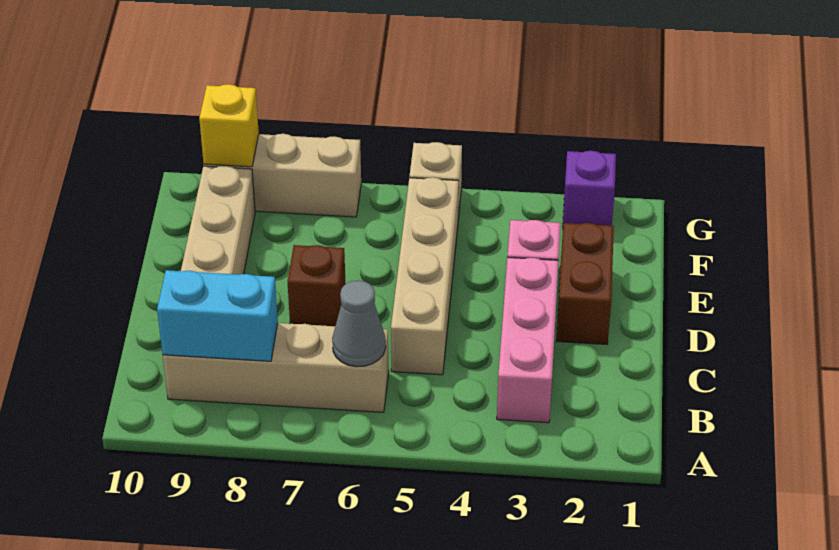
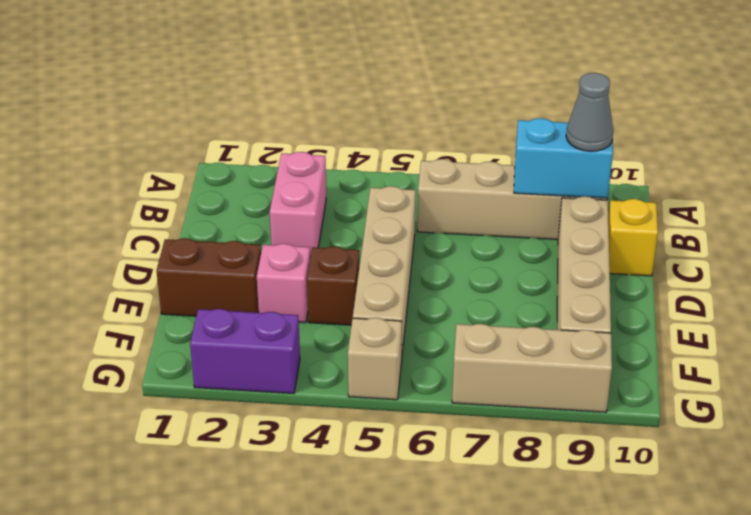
pink 1x3 brick [497,257,559,423] -> pink 1x2 brick [270,152,326,257]
grey 1x1 cone [332,281,386,367] -> grey 1x1 cone moved to [566,73,613,151]
brown 1x2 brick [556,223,614,344] -> brown 1x2 brick turned to [157,238,261,316]
brown 1x1 brick [288,245,345,326] -> brown 1x1 brick moved to [307,246,359,325]
purple 1x1 brick [563,151,616,226] -> purple 1x2 brick [190,309,300,393]
yellow 1x1 brick [199,84,259,167] -> yellow 1x1 brick moved to [608,199,658,276]

